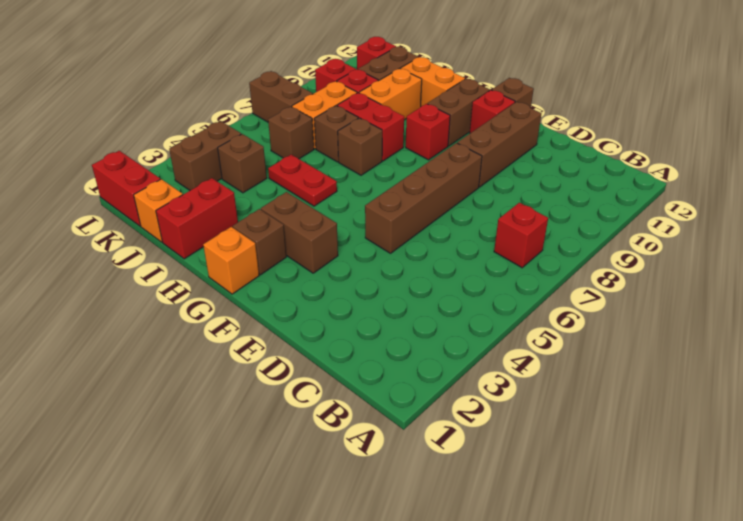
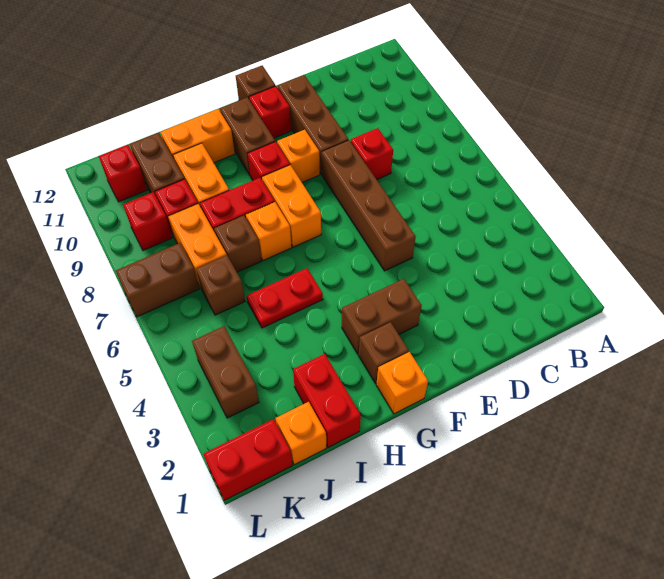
red 1x1 brick [494,203,548,268] -> red 1x1 brick moved to [351,128,393,179]
none -> orange 1x1 brick [277,130,320,182]
none -> orange 1x2 brick [262,165,321,247]
brown 1x1 brick [338,118,382,175] -> orange 1x1 brick [246,202,292,261]
brown 1x1 brick [218,134,267,193] -> none

